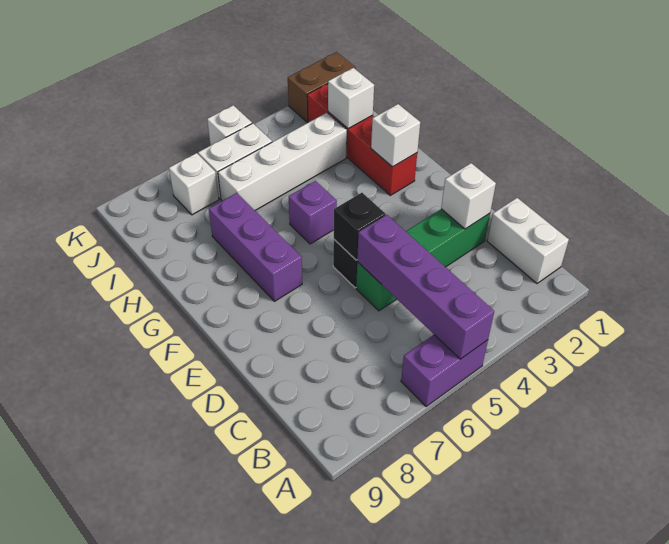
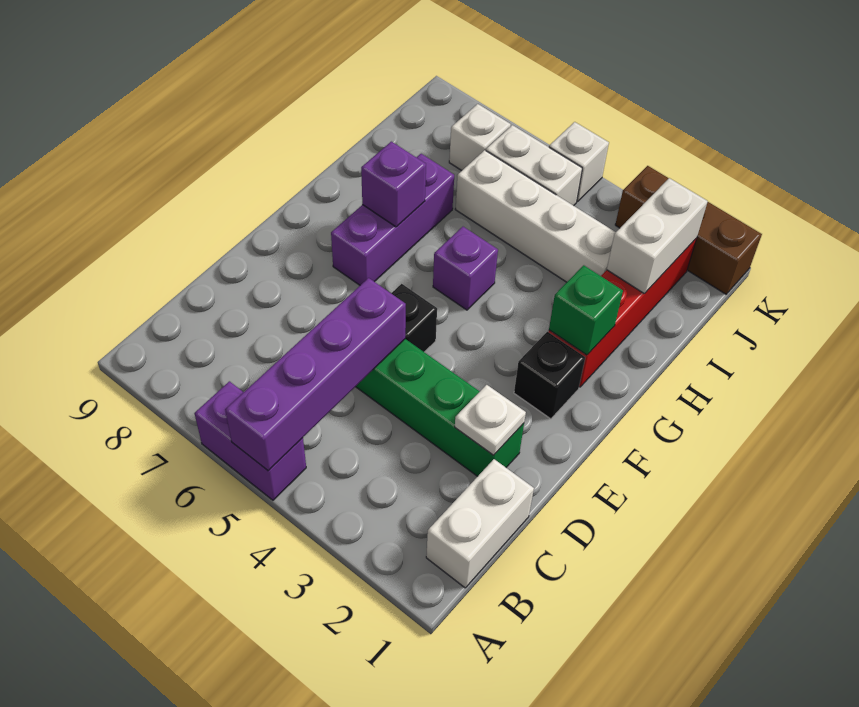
white 1x1 brick [441,163,496,229] -> white 1x1 plate [455,385,526,455]
black 1x1 brick [334,193,386,260] -> black 1x1 brick moved to [514,332,585,419]
white 1x1 brick [371,104,420,167] -> green 1x1 brick [549,265,623,355]
none -> purple 1x1 brick [361,142,426,227]
white 1x1 brick [328,68,374,129] -> white 1x2 brick [607,178,708,293]
brown 1x2 brick [288,52,356,122] -> brown 1x3 brick [615,166,762,294]

